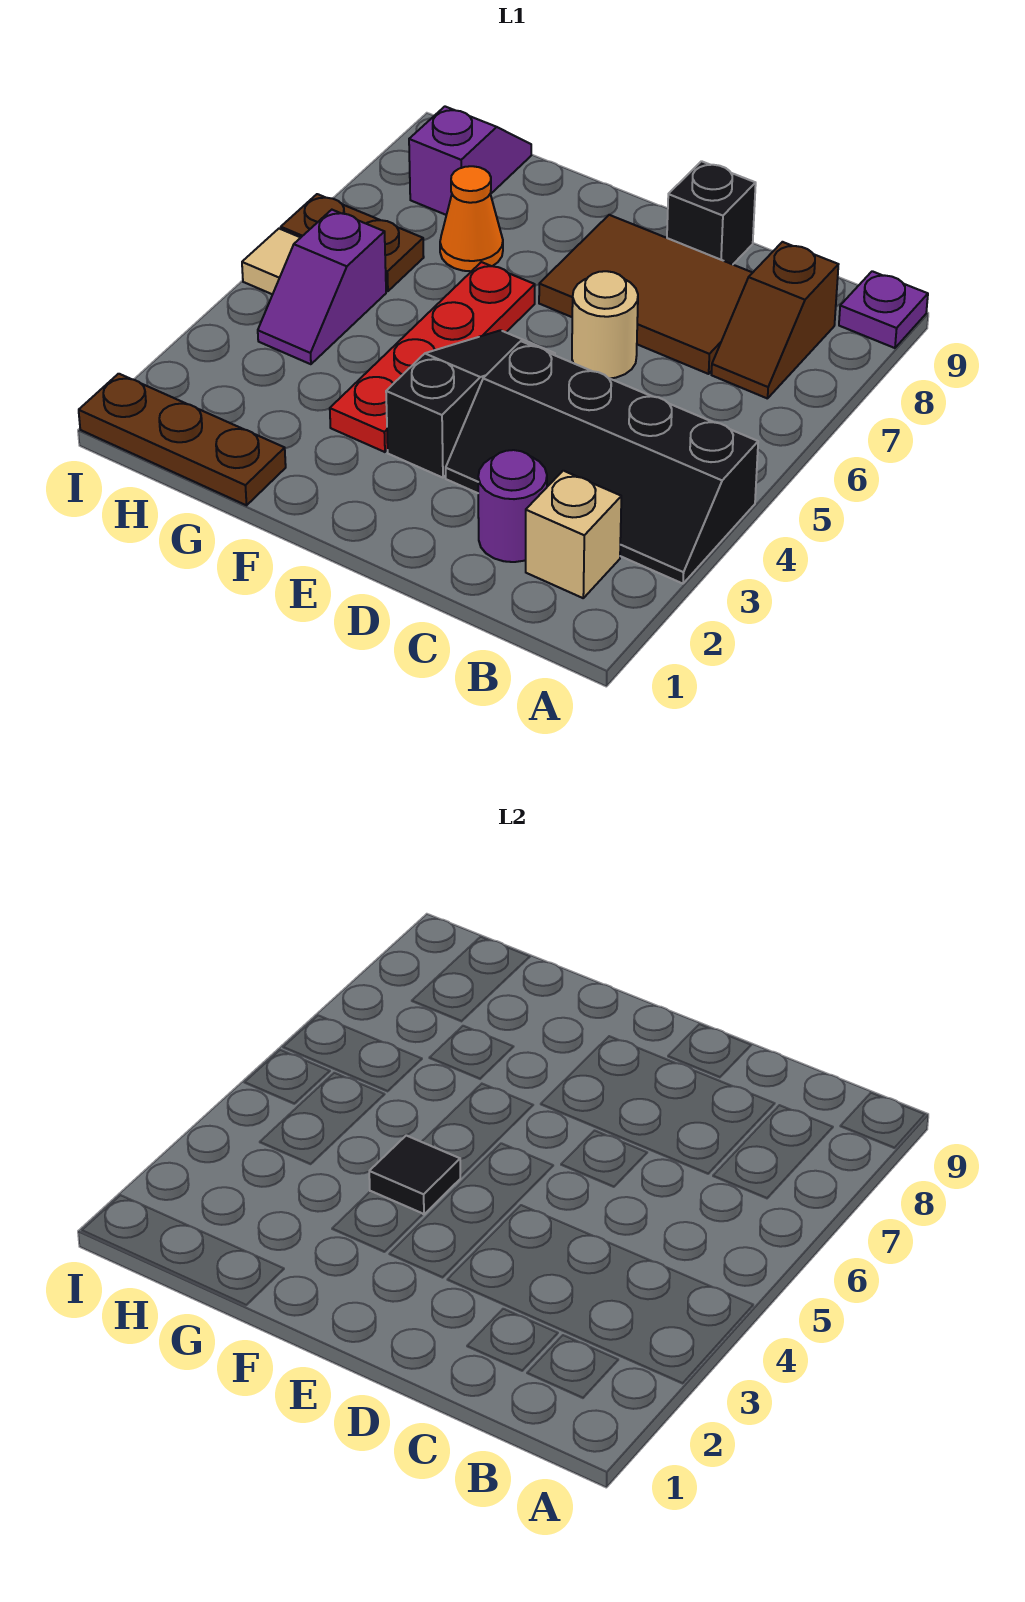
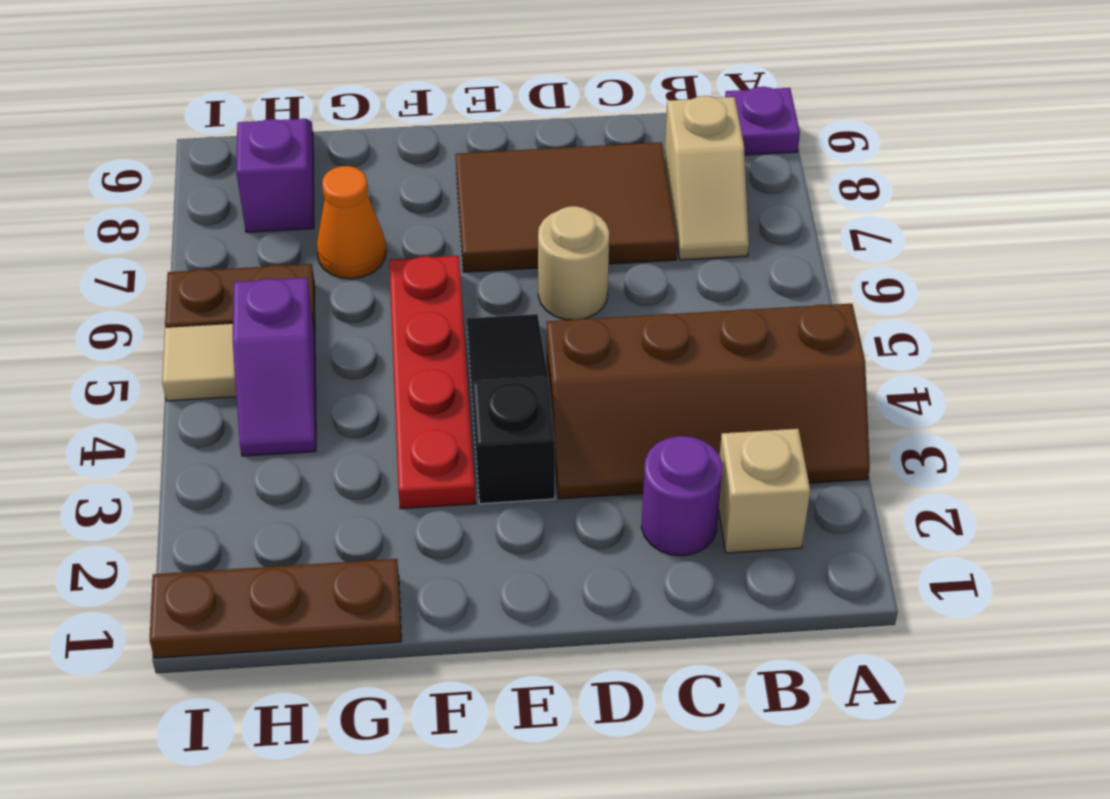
black 2x4 slope [446,341,758,584] -> brown 2x4 slope [547,304,870,499]
brown 1x2 slope [711,242,839,399] -> tan 1x2 slope [664,96,749,260]
black 1x1 brick [667,161,756,264] -> none
black 1x1 tile [369,1136,460,1214] -> none

